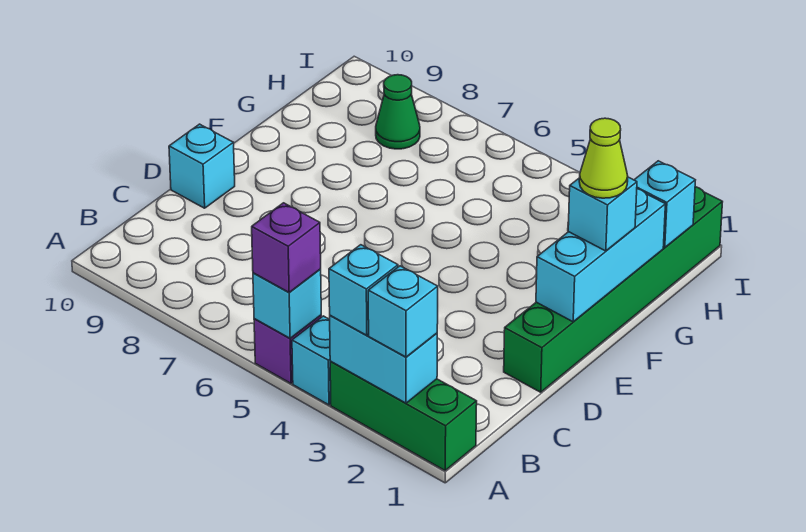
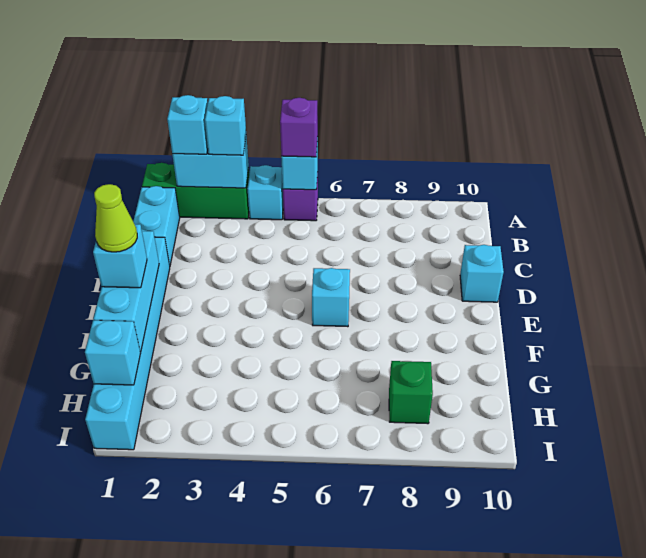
none -> cyan 1x2 brick [133,186,180,266]
green 1x6 brick [504,187,722,392] -> cyan 1x6 brick [85,237,170,450]
none -> cyan 1x1 brick [312,268,350,327]
green 1x1 cone [376,75,420,149] -> green 1x1 brick [389,361,433,424]

